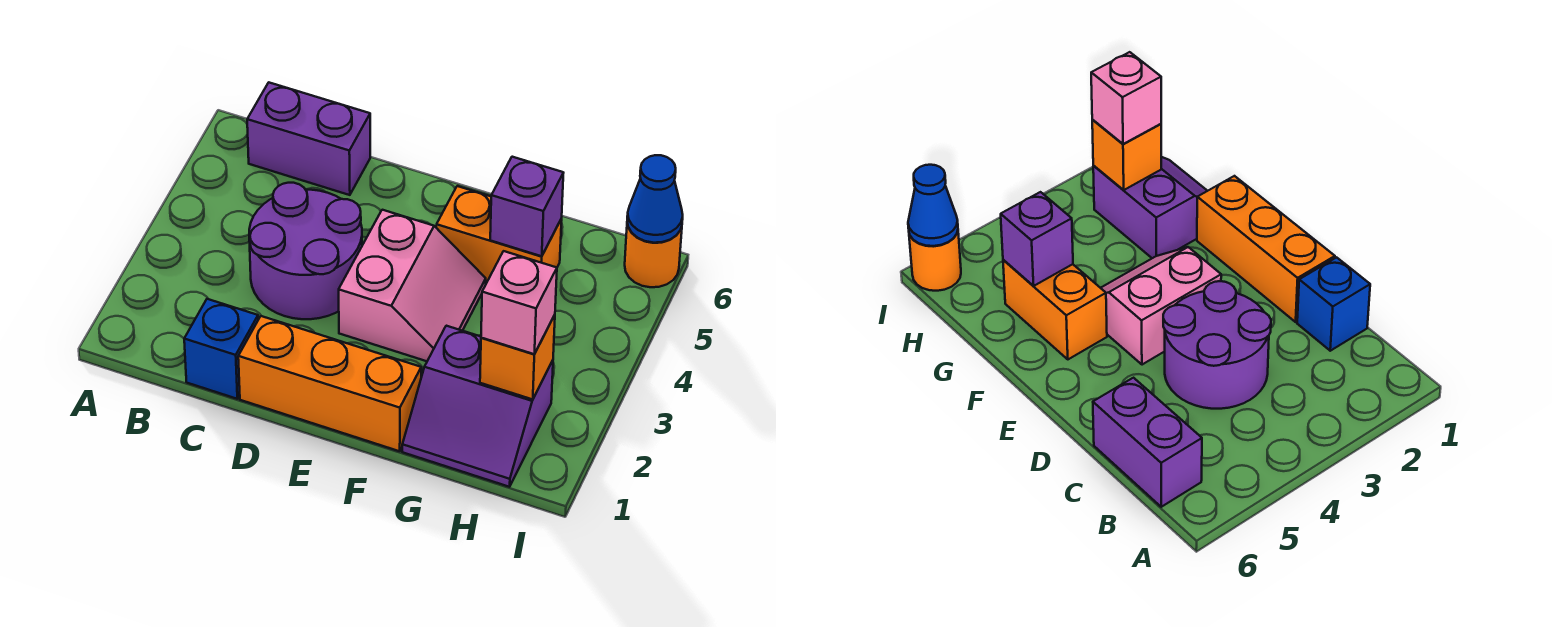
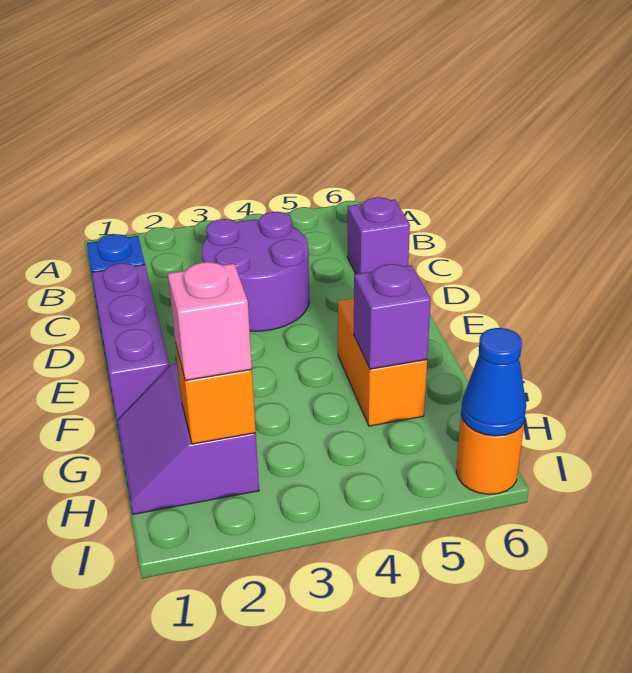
purple 1x2 brick [247,83,370,195] -> purple 1x1 brick [347,197,410,274]
orange 1x3 brick [238,316,421,451] -> purple 1x3 brick [92,263,169,420]
pink 2x2 slope [339,210,486,361] -> none

